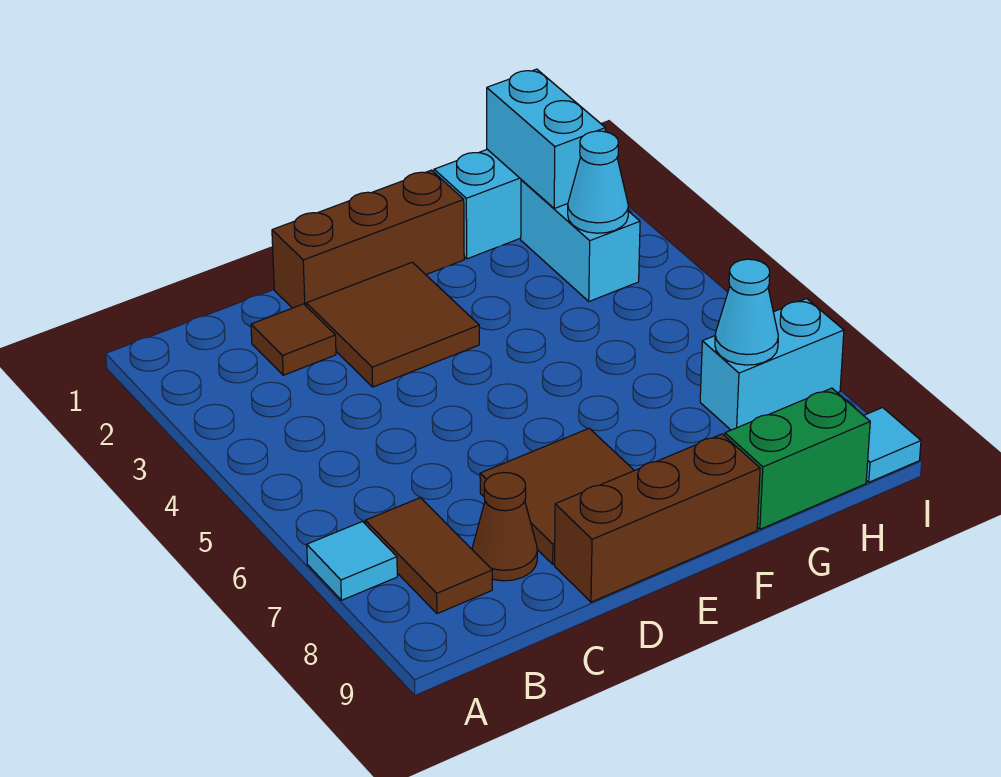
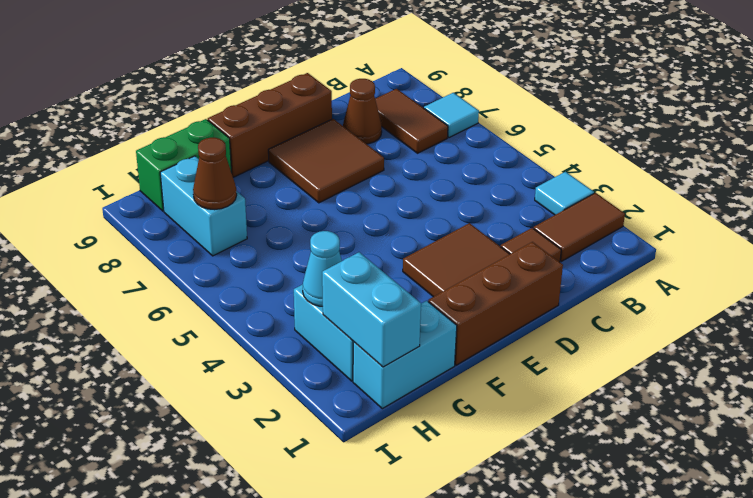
none -> brown 1x2 tile [534,193,625,261]
cyan 1x2 brick [700,299,844,430] -> cyan 1x2 brick turned to [160,156,247,256]
cyan 1x1 cone [715,259,778,365] -> brown 1x1 cone [193,138,237,210]
cyan 1x1 tile [864,408,921,482] -> cyan 1x1 tile moved to [535,172,594,215]

